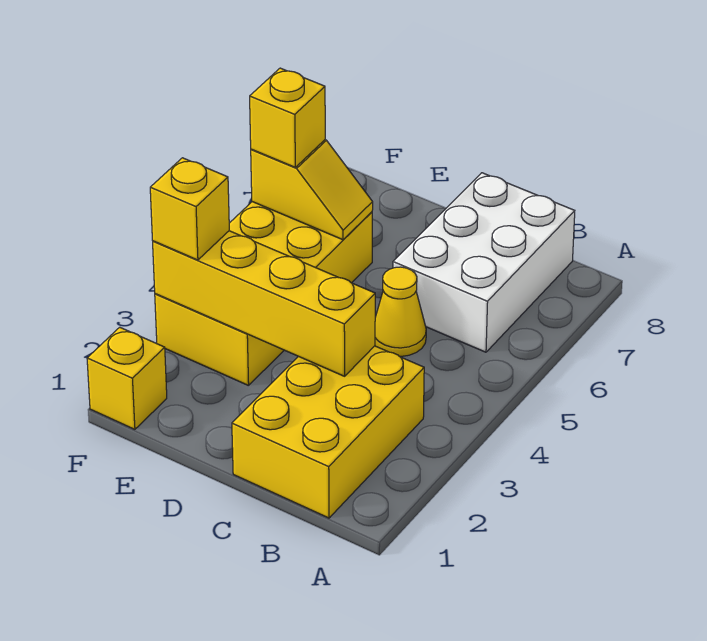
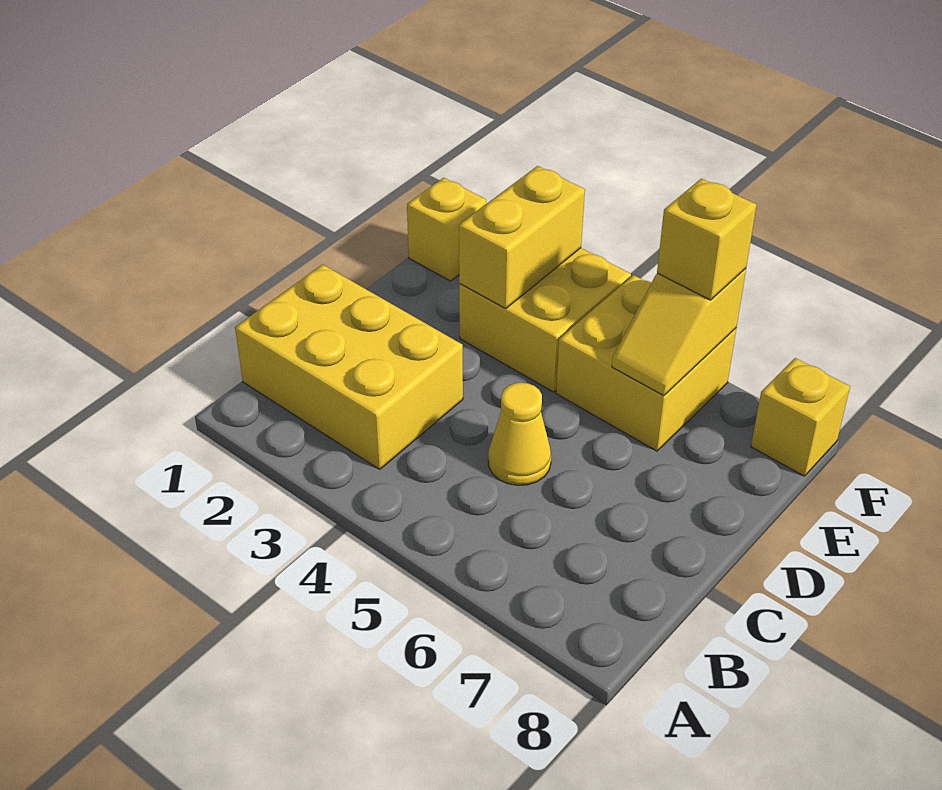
white 2x3 brick [393,173,575,352] -> none
yellow 1x4 brick [153,231,375,376] -> yellow 1x2 brick [459,166,585,309]
yellow 1x1 brick [150,158,229,260] -> yellow 1x1 brick moved to [751,358,850,476]

